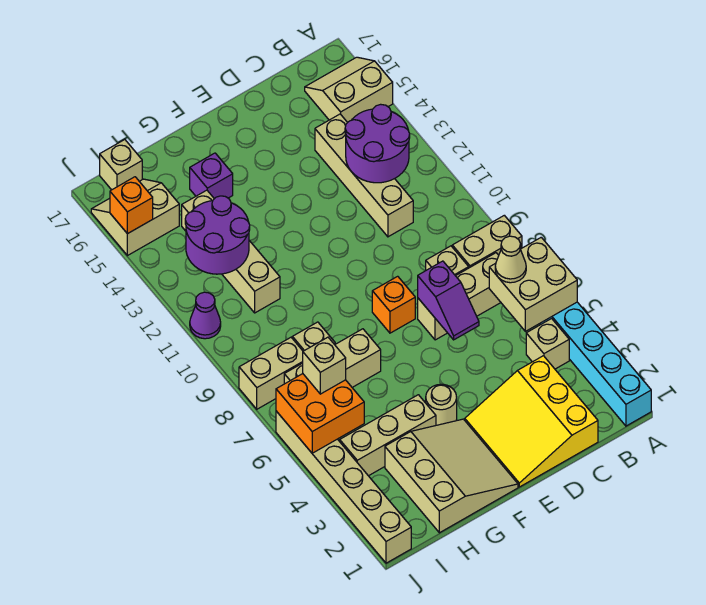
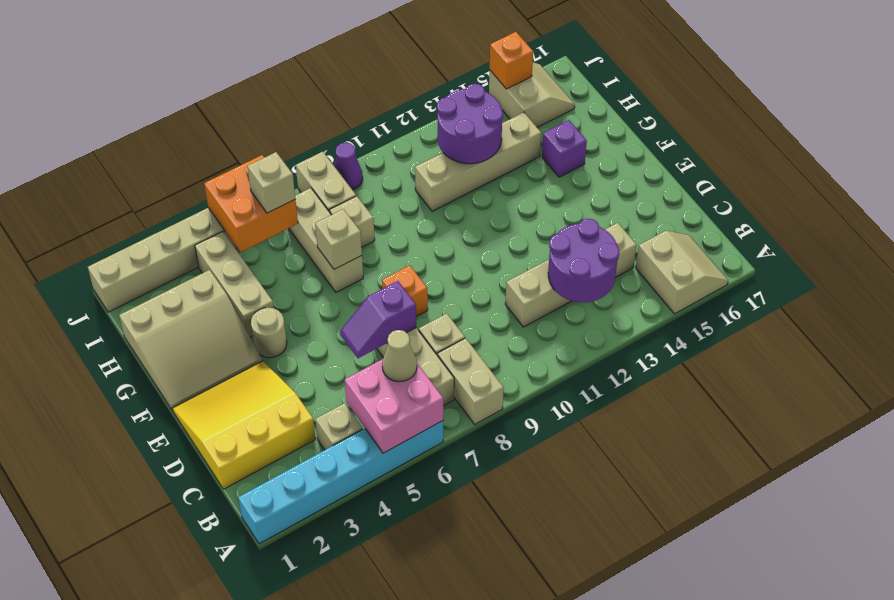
tan 2x2 brick [489,237,577,331] -> pink 2x2 brick [345,359,443,453]
tan 1x1 brick [100,140,142,190] -> tan 1x1 brick moved to [315,209,362,269]
purple 1x1 cone [190,292,221,339] -> purple 1x1 cone moved to [334,142,363,190]

